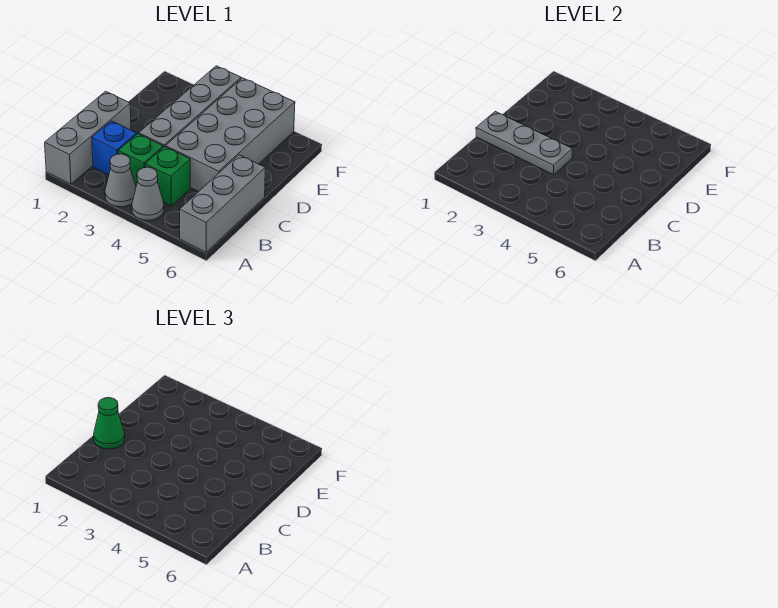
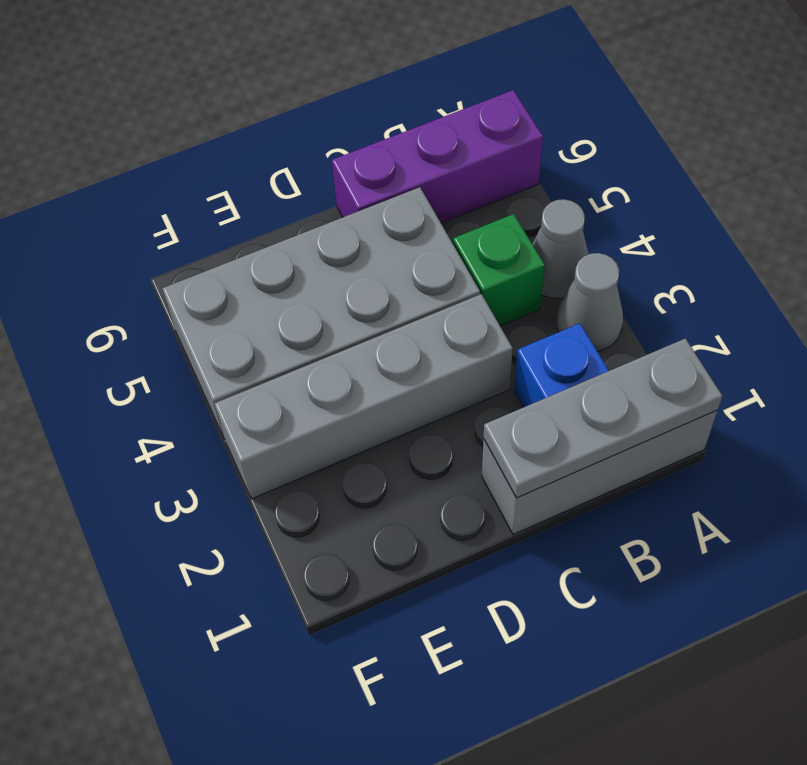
grey 1x3 brick [180,155,265,252] -> purple 1x3 brick [332,90,543,223]
green 1x1 brick [118,134,163,186] -> none
grey 1x3 plate [476,111,572,175] -> grey 1x3 plate turned to [484,338,722,498]
green 1x1 cone [94,398,125,449] -> none

